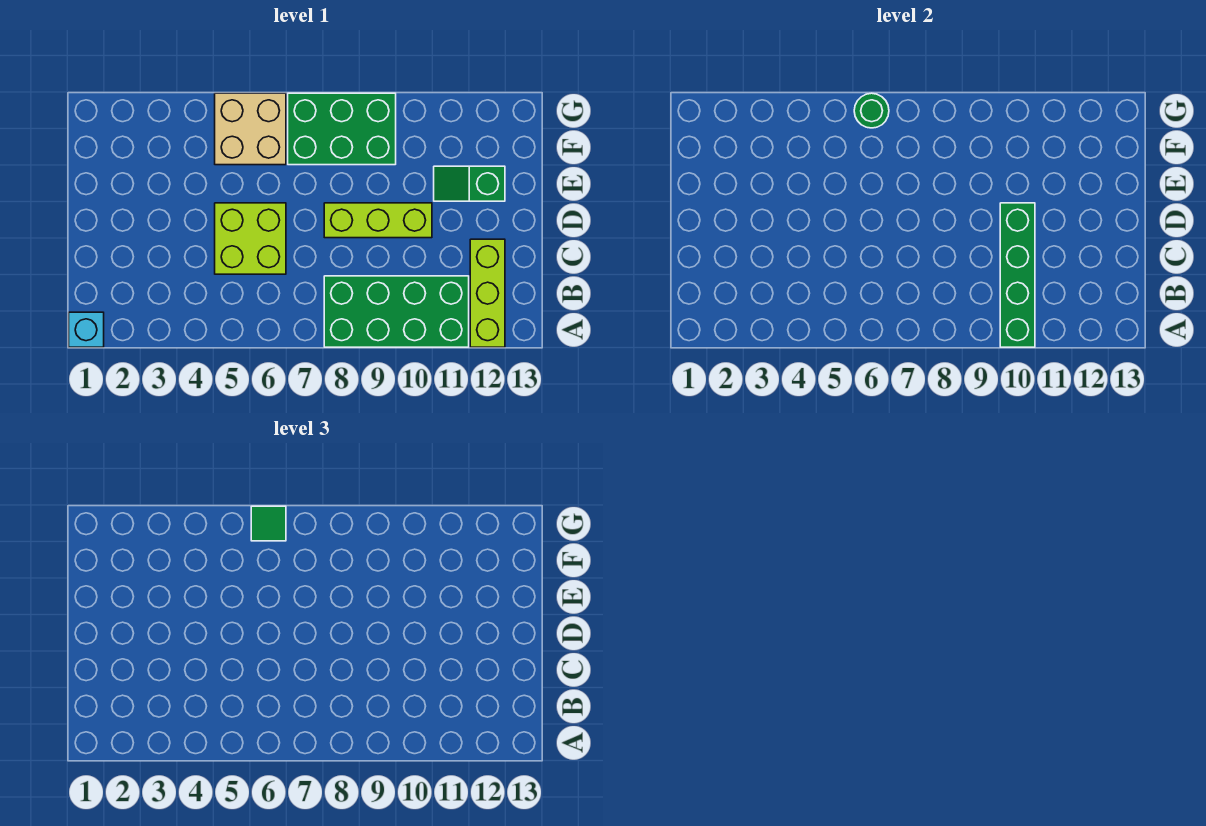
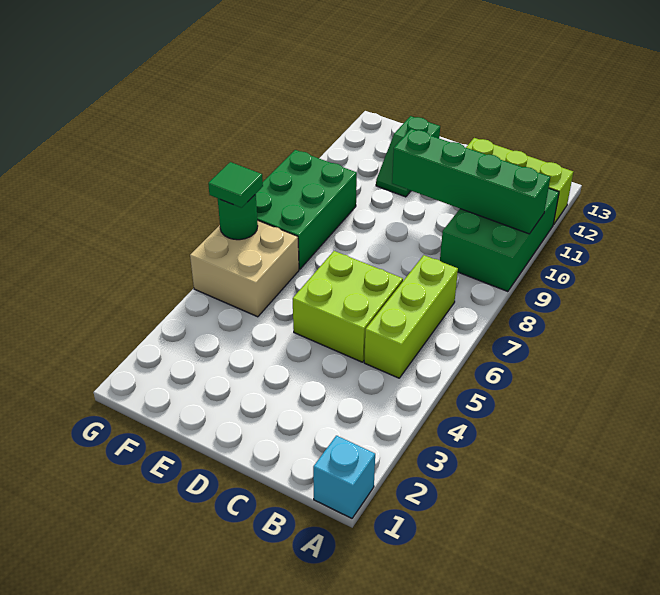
green 2x4 brick [324,276,469,347] -> green 2x3 brick [440,188,559,292]
lime 1x3 brick [324,203,432,238] -> lime 1x3 brick moved to [364,255,458,378]

